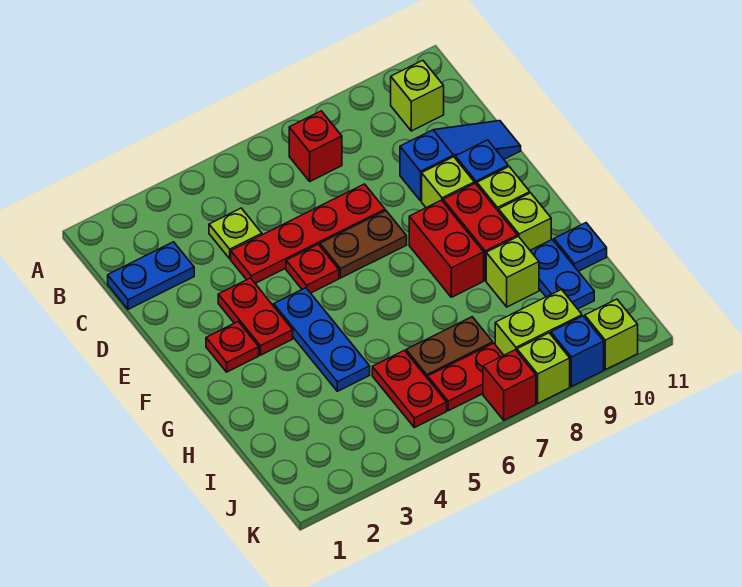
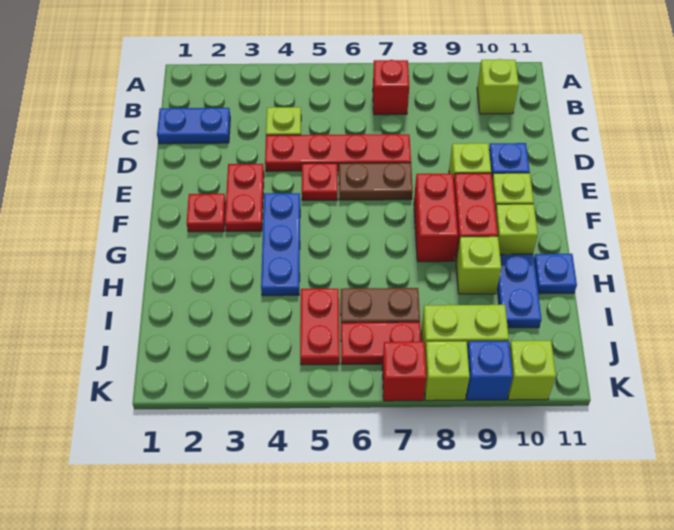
blue 1x3 slope [400,121,521,201] -> none

